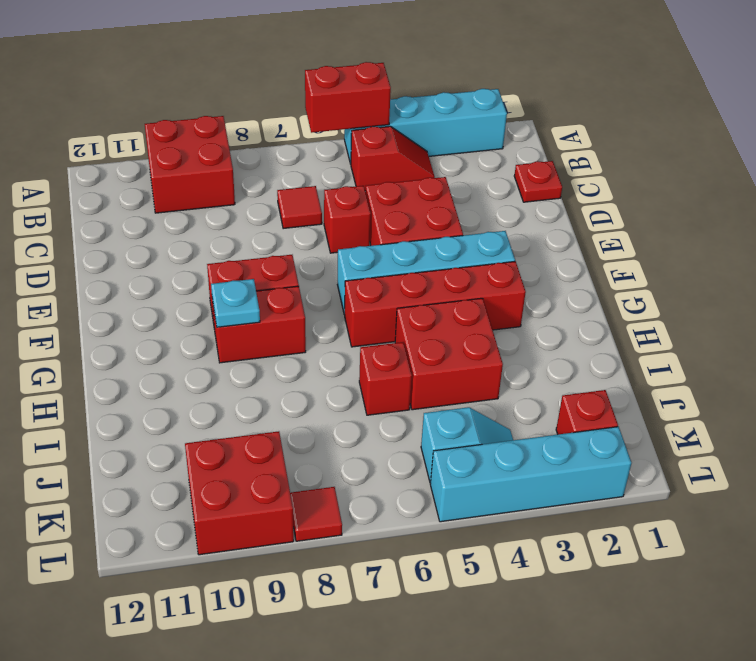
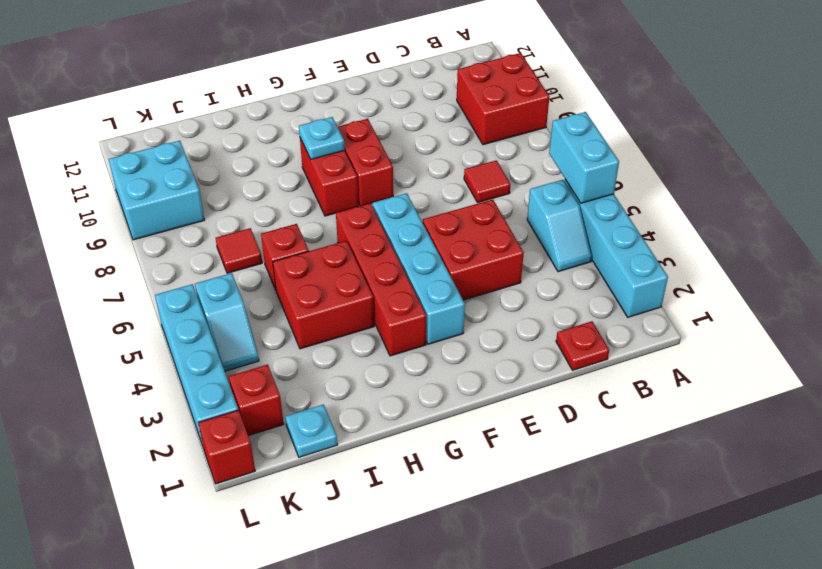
red 1x2 brick [305,62,391,133] -> cyan 1x2 brick [549,112,619,203]
red 1x2 slope [351,126,435,191] -> cyan 1x2 slope [527,180,592,272]
red 1x1 brick [324,186,371,253] -> red 1x1 brick moved to [198,410,255,484]
none -> cyan 1x1 plate [285,405,338,457]
red 2x2 brick [185,431,294,555] -> cyan 2x2 brick [109,141,204,240]
red 1x1 tile [290,487,342,541] -> red 1x1 tile moved to [216,228,262,273]

